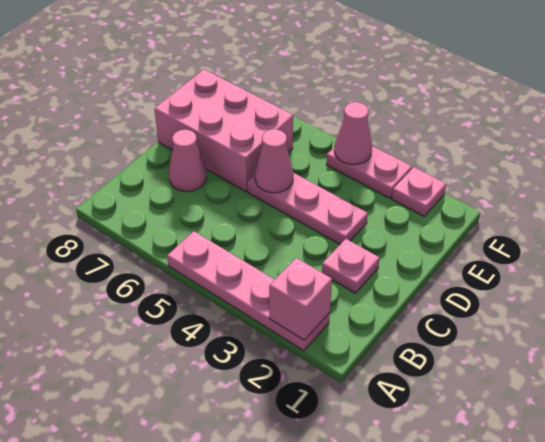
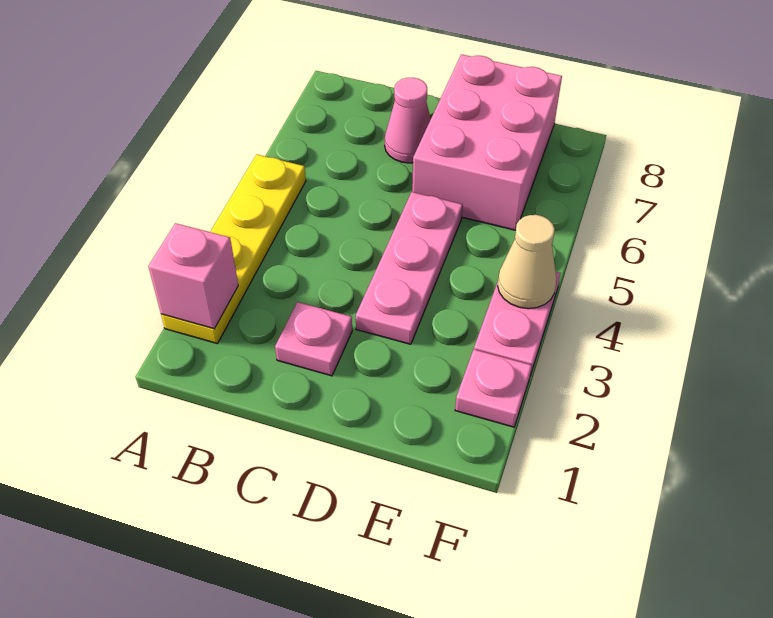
pink 1x4 plate [167,231,330,351] -> yellow 1x4 plate [161,154,306,343]
pink 1x1 cone [255,129,294,193] -> none
pink 1x1 cone [334,102,372,165] -> tan 1x1 cone [498,215,556,309]

